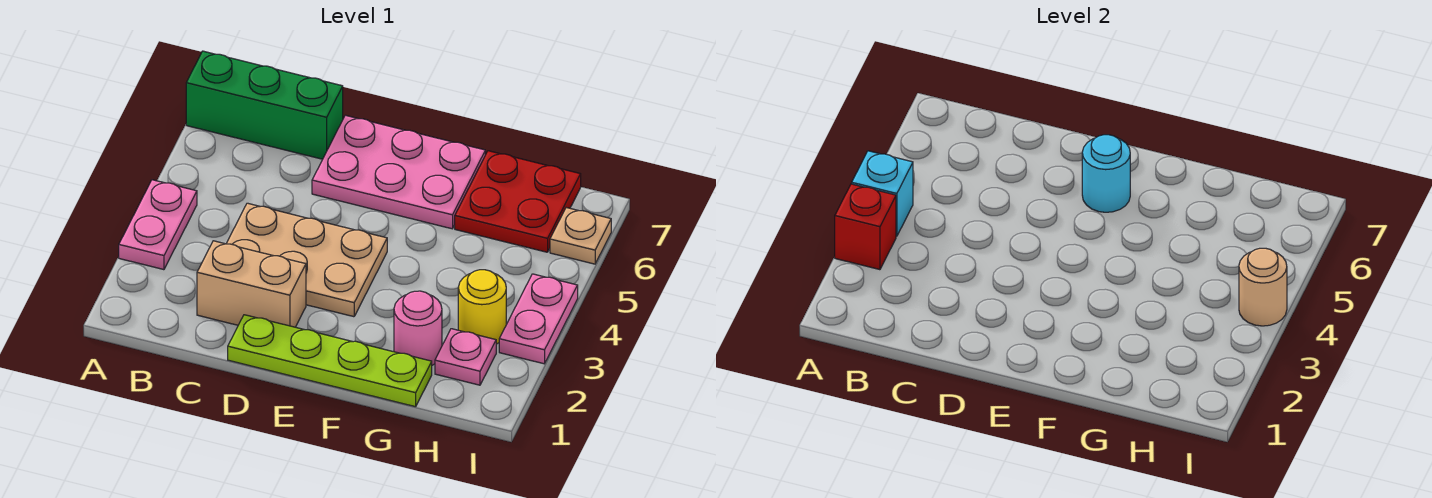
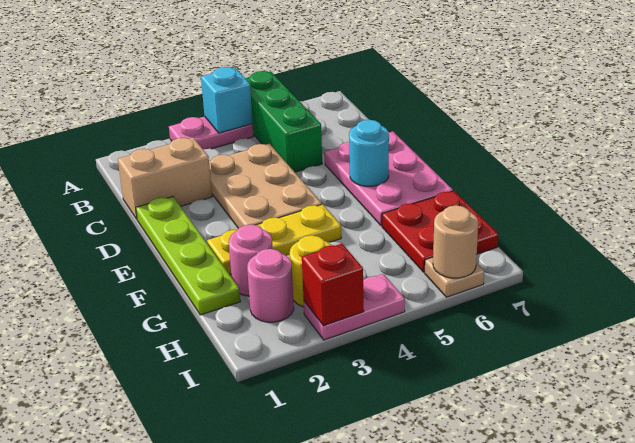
red 1x1 brick [835,184,896,270] -> red 1x1 brick moved to [302,244,364,326]
green 1x3 brick [186,51,343,159] -> green 1x3 brick moved to [245,71,322,172]
tan 1x2 brick [197,241,306,327] -> tan 1x2 brick turned to [118,138,212,219]
none -> yellow 1x3 plate [207,204,341,274]
pink 1x1 plate [435,329,496,385] -> pink 1x1 round brick [247,249,294,322]
tan 1x1 round brick [1239,248,1287,326] -> tan 1x1 round brick moved to [433,205,478,278]

